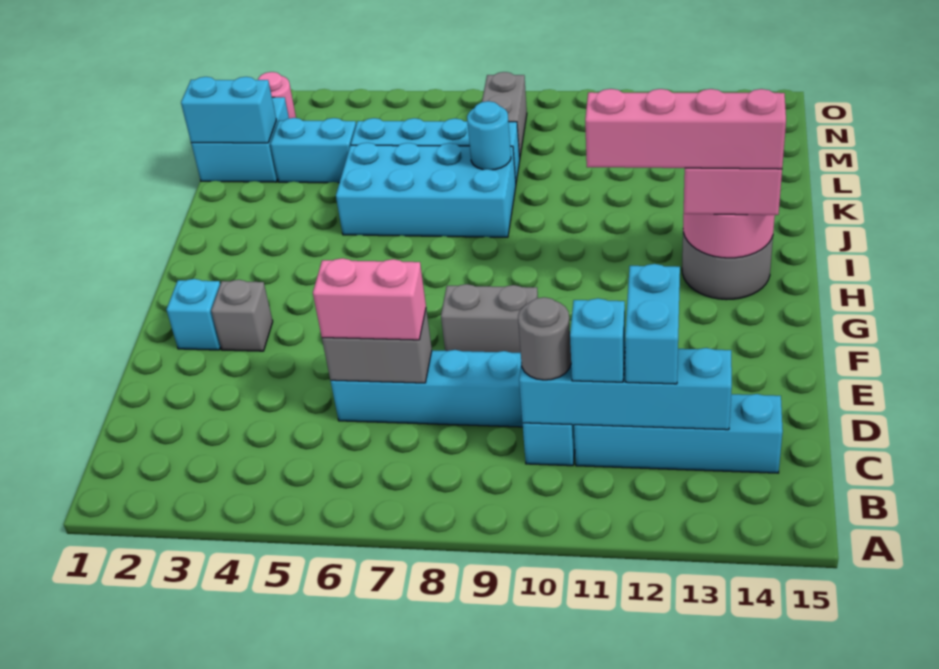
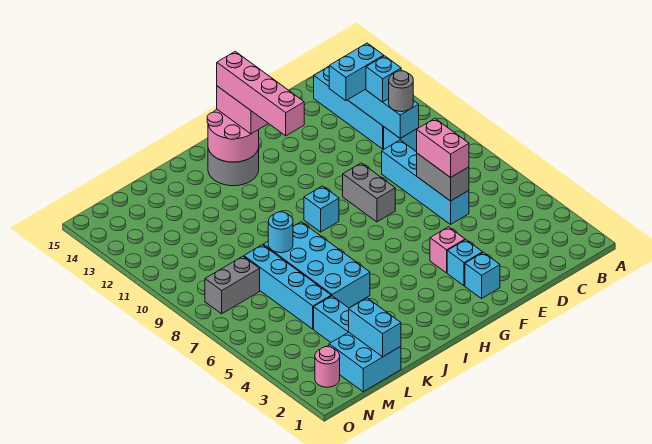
grey 1x1 brick [211,280,273,351] -> cyan 1x1 brick [447,240,483,286]
none -> pink 1x1 brick [430,227,465,273]
none -> cyan 1x1 brick [304,186,339,232]

